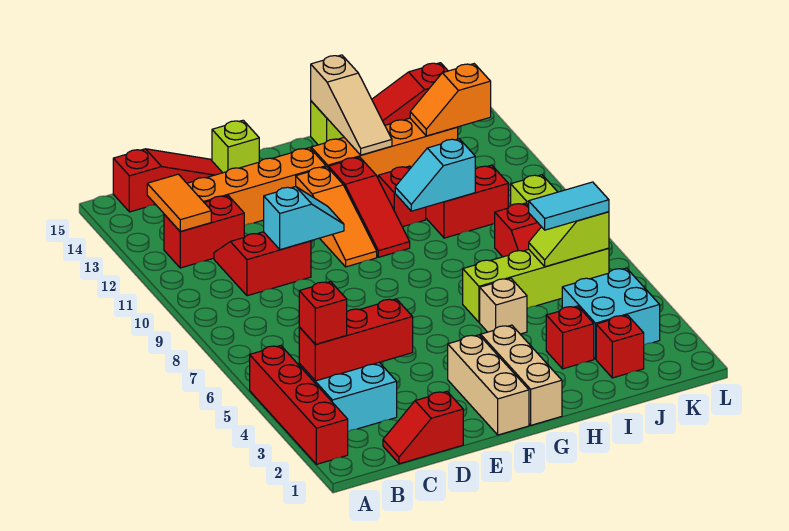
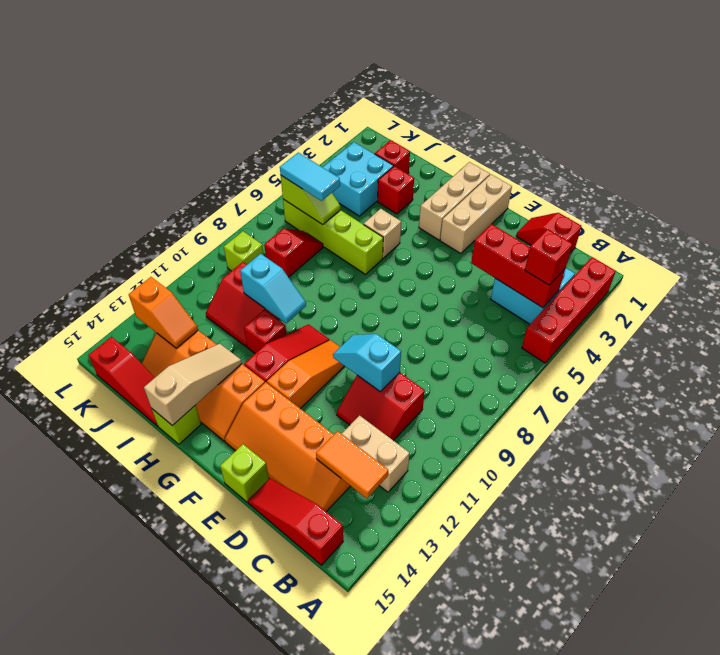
red 1x2 brick [164,196,244,268] -> tan 1x2 brick [342,416,410,492]
orange 1x2 tile [147,174,211,232] -> orange 1x2 tile turned to [316,431,388,498]
red 1x2 slope [383,391,463,464] -> red 1x2 slope turned to [516,213,582,253]

